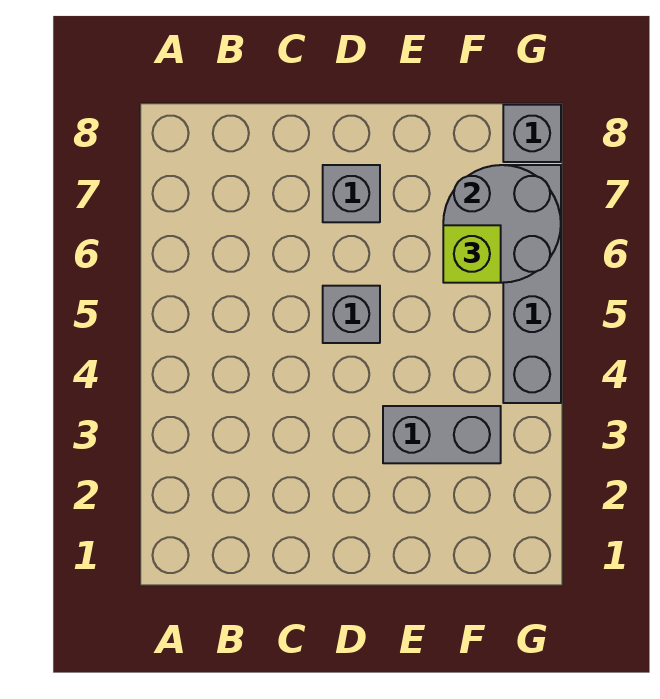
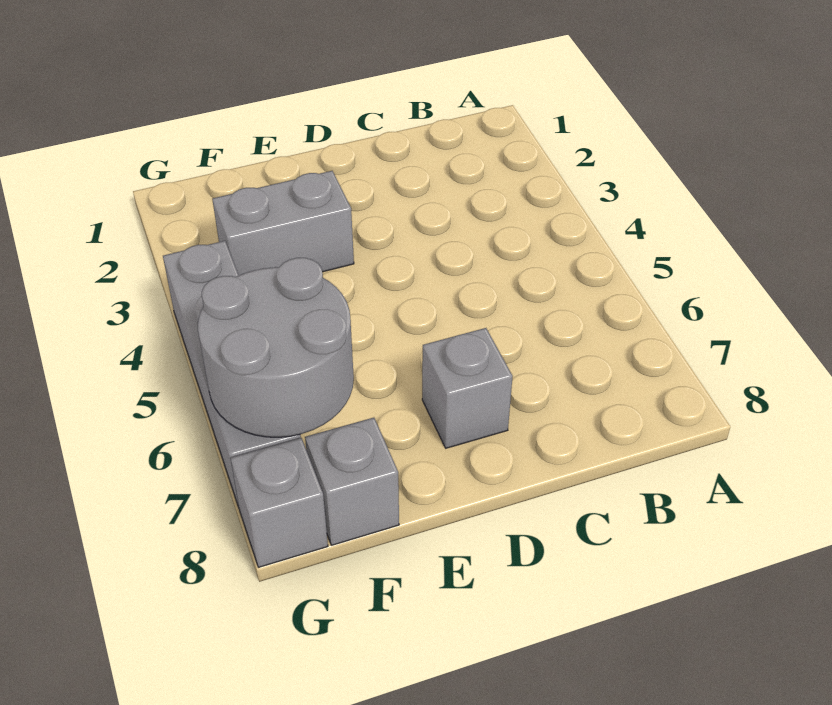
grey 1x1 brick [323,286,380,343] -> grey 1x1 brick moved to [305,418,399,545]
lime 1x1 brick [443,225,501,283] -> none

